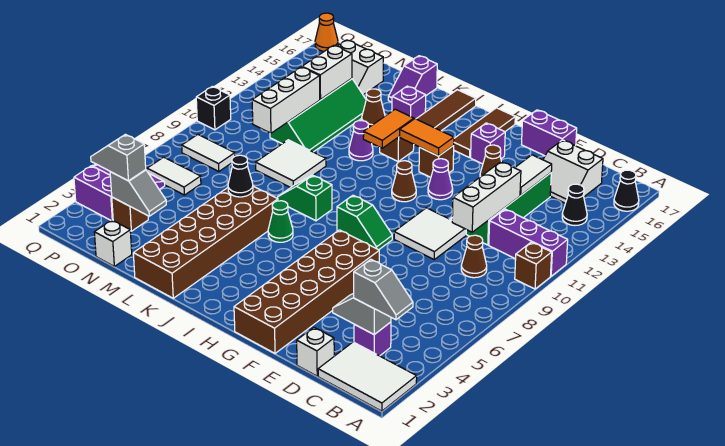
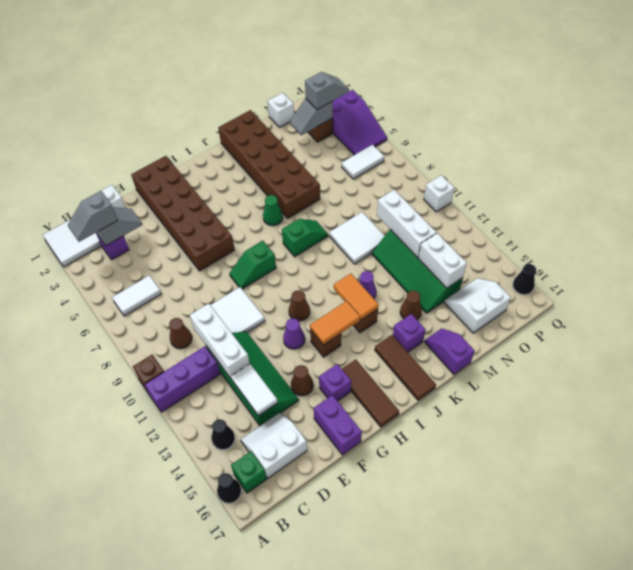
none -> green 1x1 brick [231,451,267,493]
purple 1x2 brick [522,110,577,156] -> purple 1x2 brick turned to [314,395,362,455]
black 1x1 cone [228,155,253,197] -> black 1x1 cone moved to [513,264,536,295]
white 1x2 tile [182,135,235,172] -> white 1x2 tile moved to [112,275,161,316]
black 1x1 brick [196,86,231,130] -> white 1x1 brick [424,175,454,212]
orange 1x1 cone [315,13,338,51] -> none

